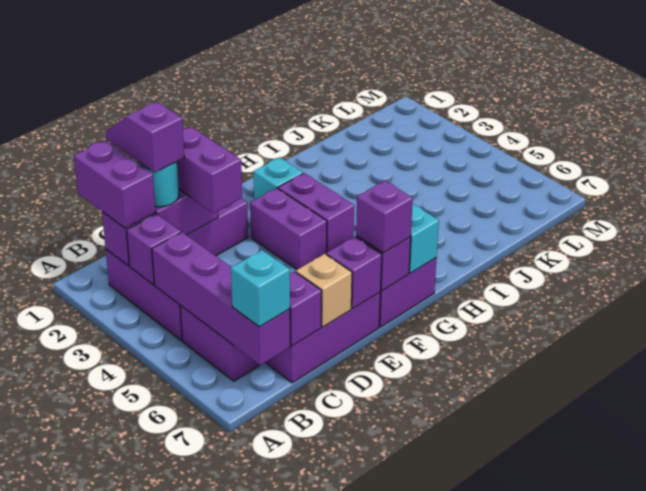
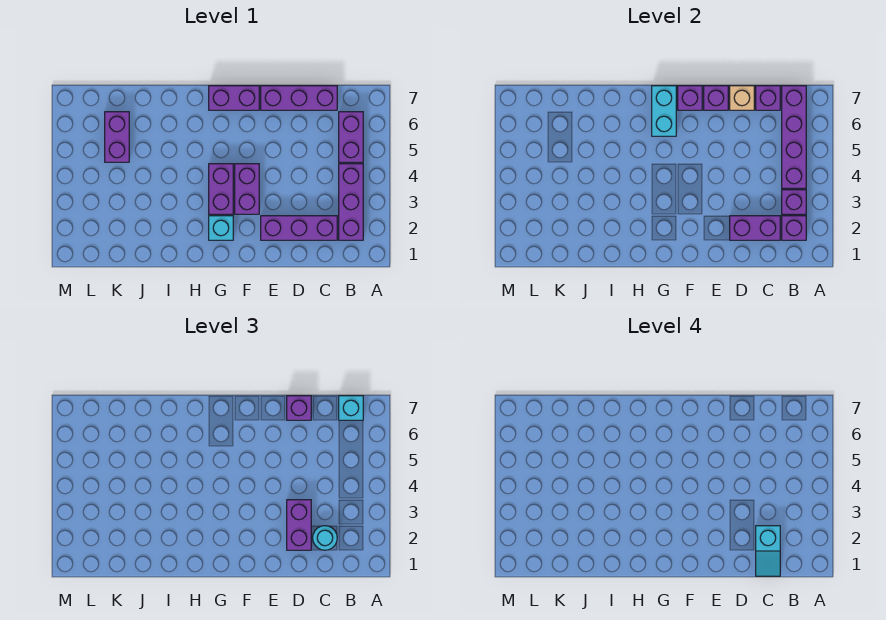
purple 1x2 brick [74,141,156,228] -> purple 1x2 brick moved to [105,112,129,162]
purple 1x2 slope [105,102,184,173] -> cyan 1x2 slope [756,526,780,576]
purple 1x1 brick [356,181,413,253] -> purple 1x1 brick moved to [287,396,311,420]

